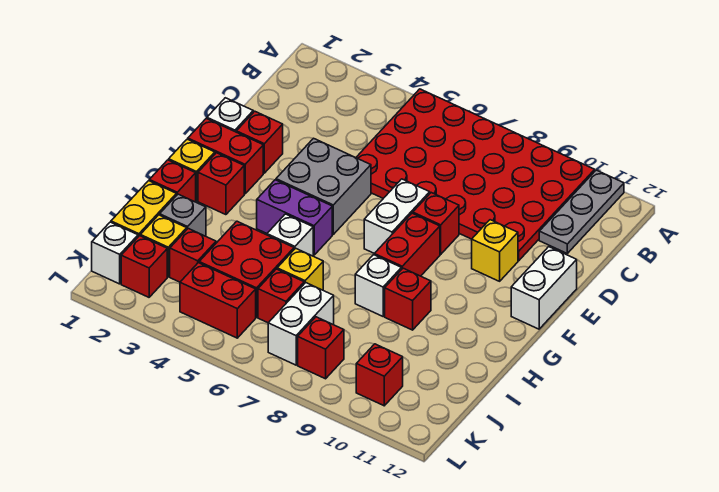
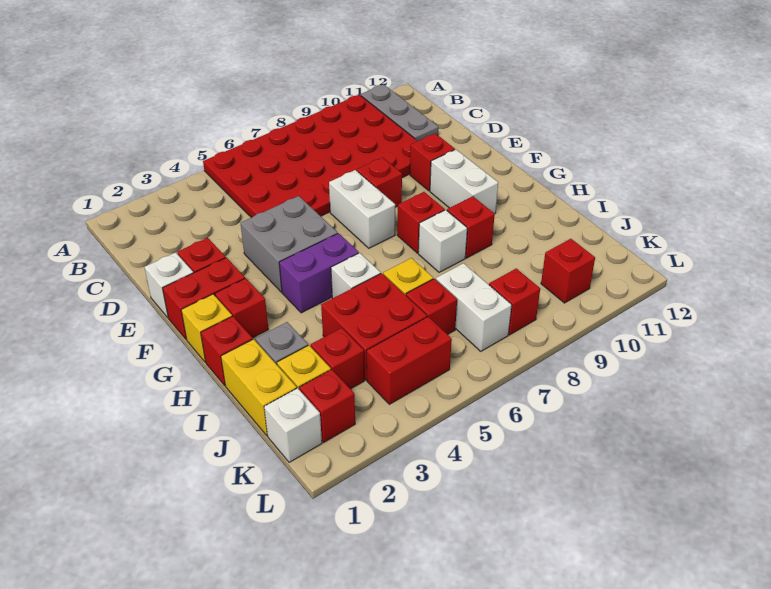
yellow 1x1 brick [472,220,518,281] -> red 1x1 brick [410,133,455,191]
white 1x2 brick [511,247,577,329] -> white 1x2 brick moved to [430,149,498,214]
red 1x2 brick [374,213,440,276] -> red 1x1 brick [397,192,445,253]

